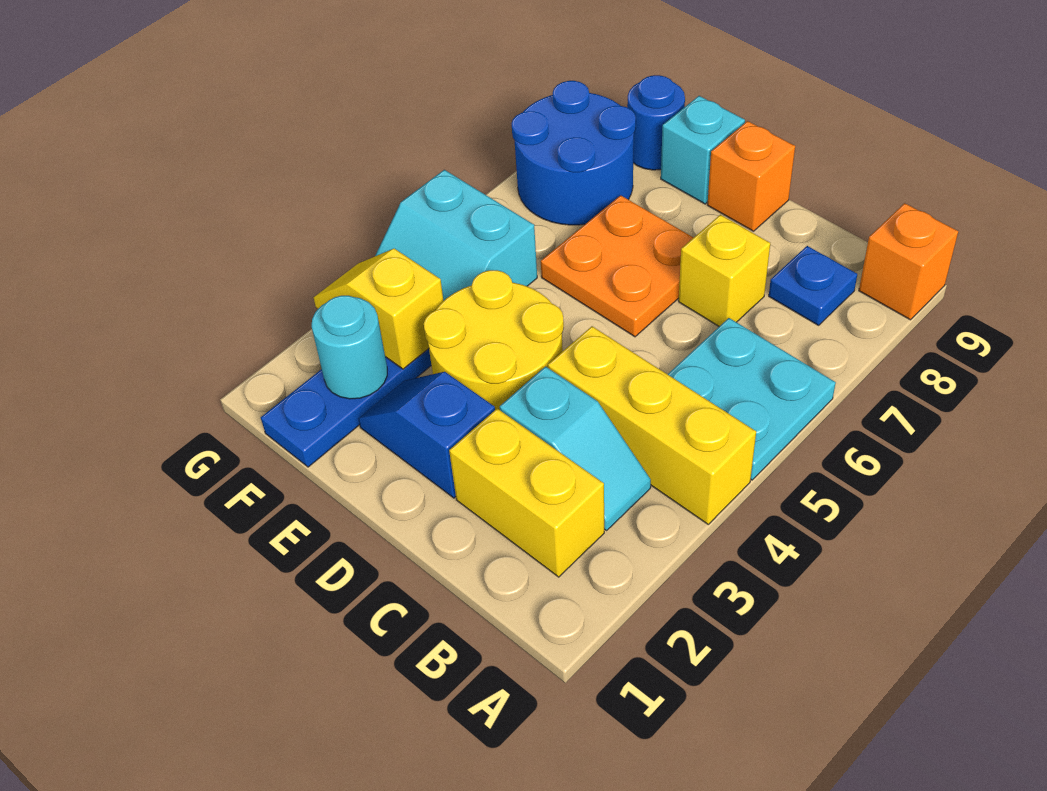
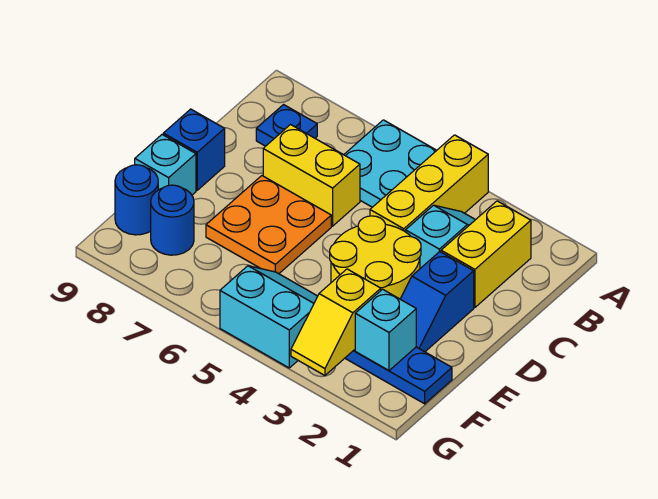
orange 1x1 brick [859,203,958,320] -> none
yellow 1x1 brick [679,215,770,326] -> yellow 1x2 brick [263,125,360,226]
orange 1x1 brick [708,121,795,231] -> blue 1x1 brick [163,109,225,190]
cyan 1x1 round brick [312,296,387,399] -> cyan 1x1 brick [355,289,416,371]
cyan 2x2 slope [375,170,537,301] -> cyan 2x2 slope turned to [220,266,318,368]
blue 2x2 round brick [512,81,636,225] -> blue 1x1 round brick [151,185,194,255]

